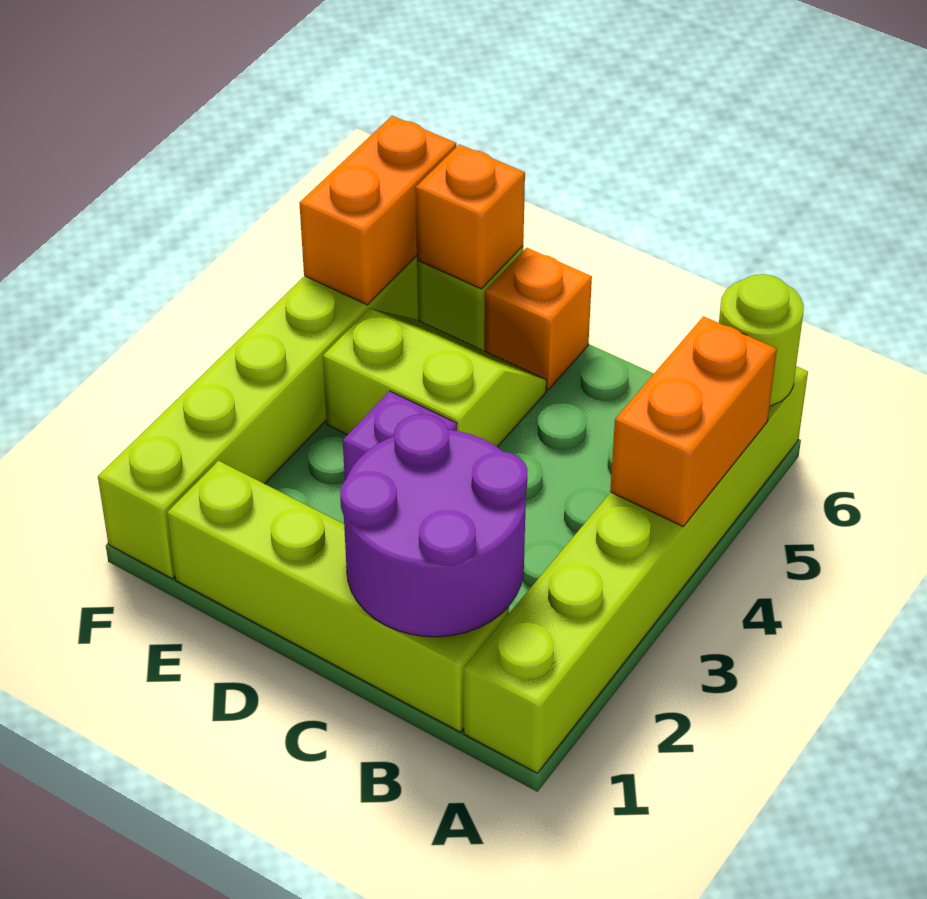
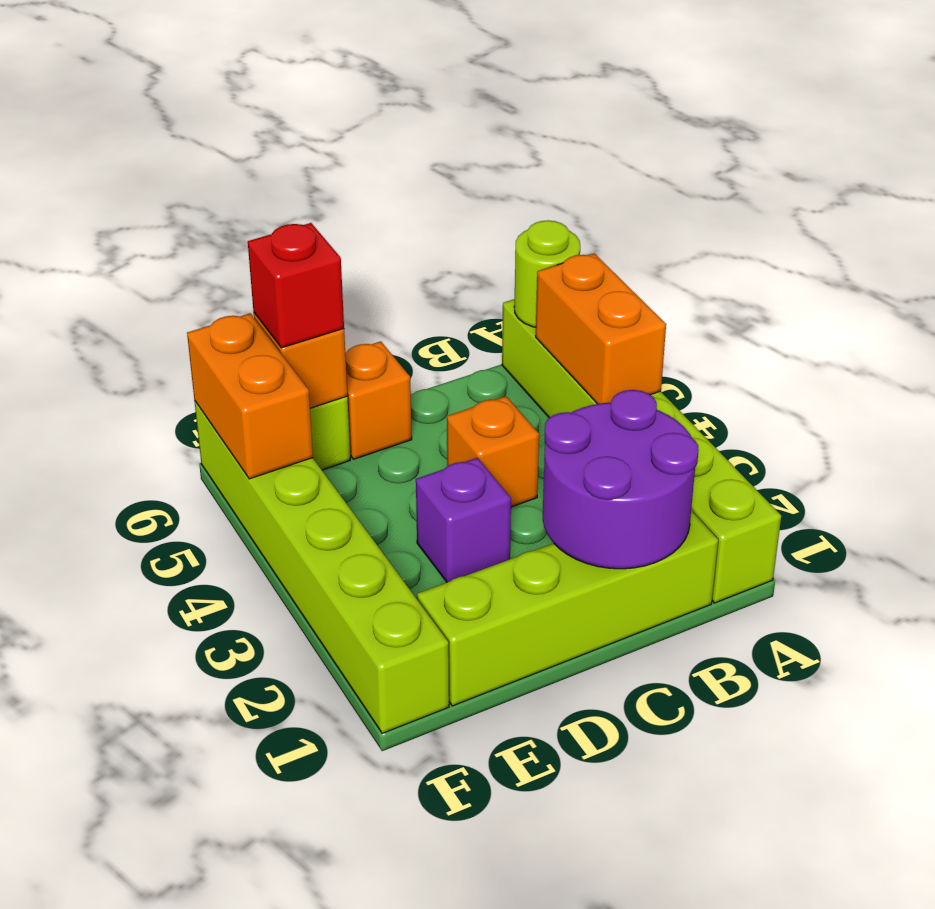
none -> orange 1x1 brick [447,396,539,507]
lime 2x2 slope [323,309,547,447] -> none
none -> red 1x1 brick [248,223,344,348]

